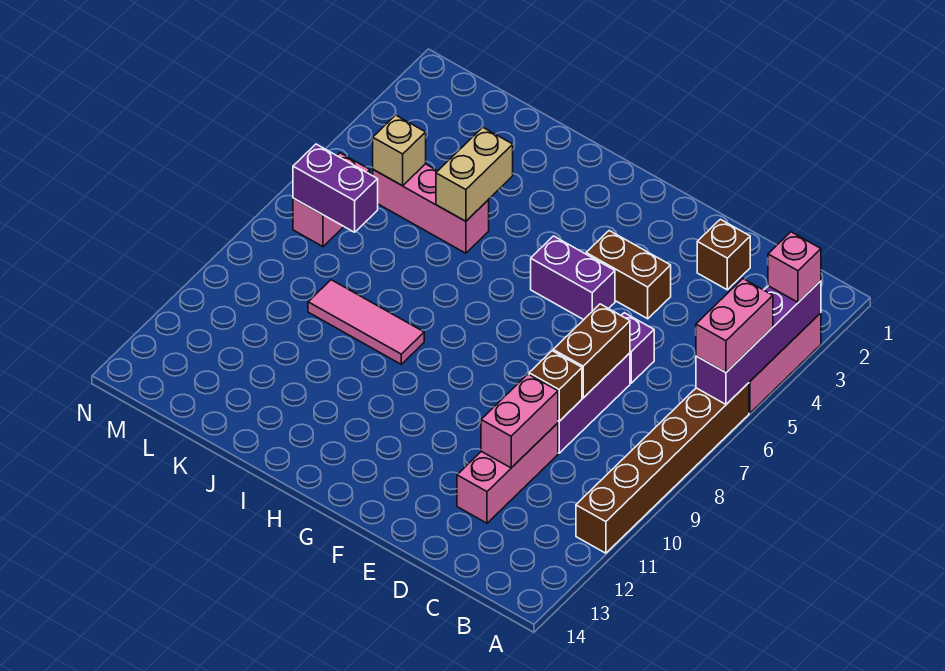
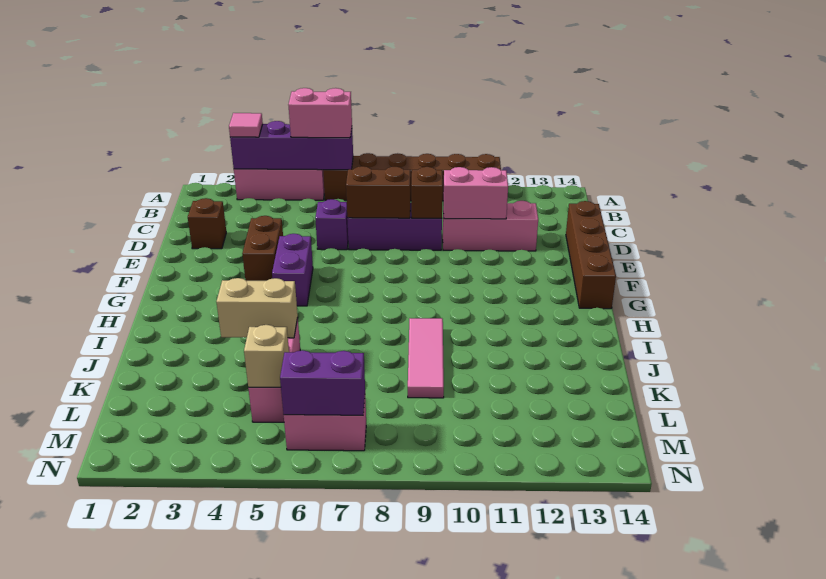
pink 1x1 brick [768,232,821,302] -> pink 1x1 tile [229,113,263,137]
none -> brown 1x4 brick [566,201,616,309]
purple 1x2 brick [293,144,378,232] -> purple 1x2 brick turned to [280,350,365,415]

